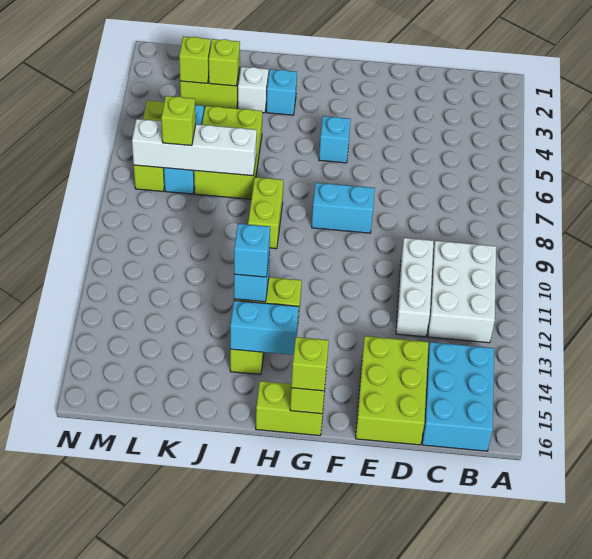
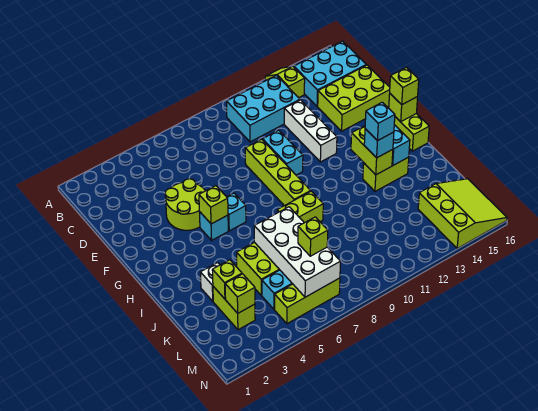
none -> lime 1x2 slope [265,66,305,98]
white 2x3 brick [428,241,496,343] -> cyan 2x3 brick [227,75,300,142]
white 1x3 brick [396,238,434,337] -> white 1x3 brick turned to [284,100,337,162]
none -> lime 2x2 round brick [165,179,205,230]
none -> lime 1x4 brick [245,139,311,206]
cyan 1x2 brick [312,183,375,233] -> cyan 1x2 brick moved to [263,130,303,175]
none -> lime 1x1 brick [199,186,228,224]
cyan 1x1 brick [266,69,297,115] -> cyan 1x1 brick moved to [227,193,246,231]
white 1x4 brick [132,119,257,176] -> white 2x4 brick [254,207,341,297]
none -> lime 3x3 slope [418,179,507,249]

